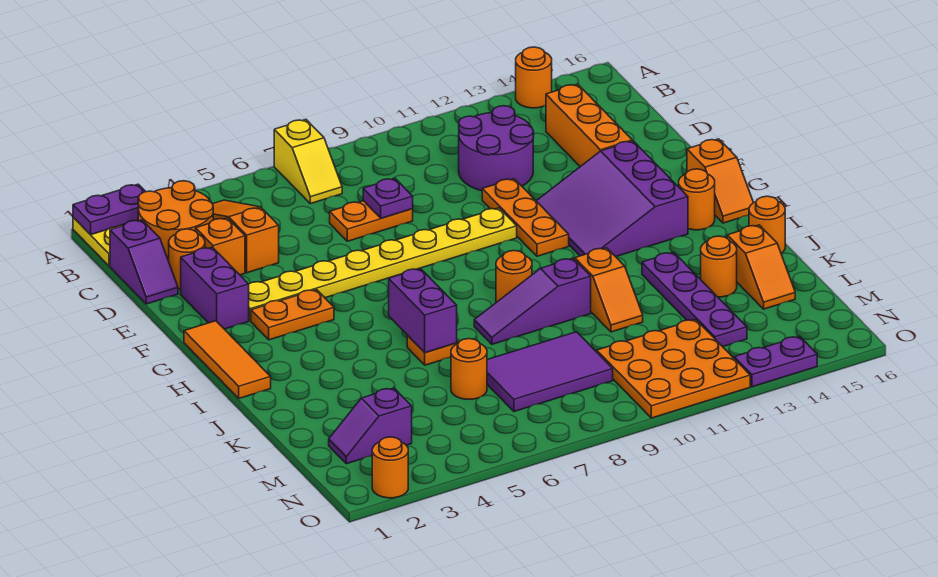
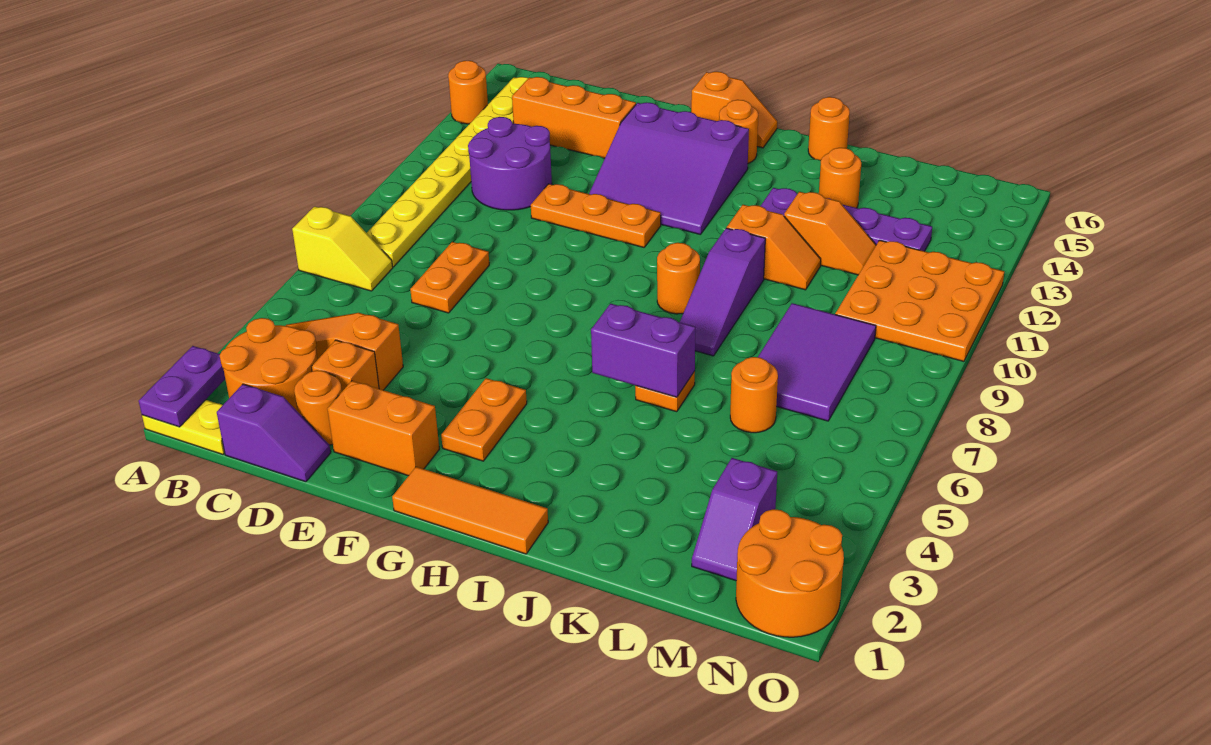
purple 1x1 plate [363,178,413,218] -> none
purple 1x2 brick [181,247,249,329] -> orange 1x2 brick [328,381,439,476]
yellow 1x8 plate [249,208,517,321] -> yellow 1x8 plate moved to [367,77,528,267]
orange 1x2 slope [727,225,795,309] -> orange 1x2 slope moved to [784,192,876,275]
orange 1x1 round brick [372,437,408,498] -> orange 2x2 round brick [736,509,844,637]
purple 1x2 plate [734,336,817,387] -> none

